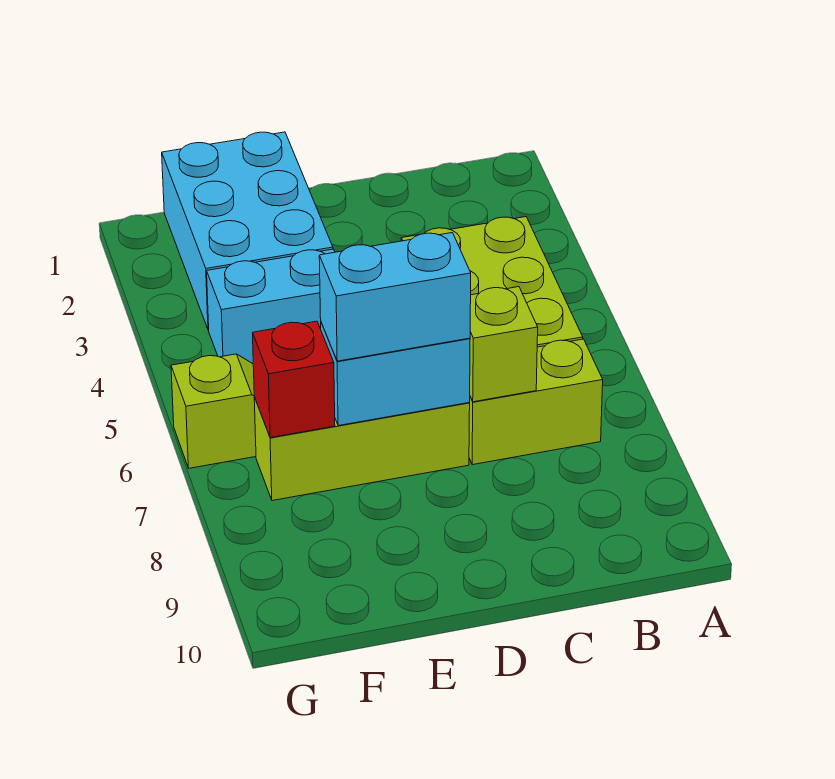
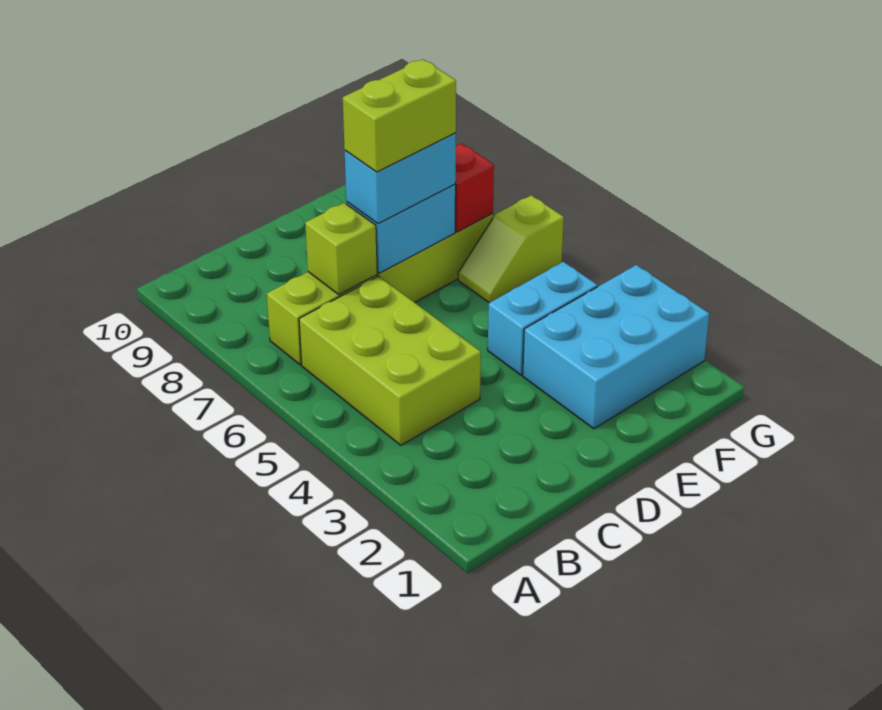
none -> lime 1x2 brick [343,59,456,172]
cyan 2x3 brick [162,132,333,330] -> cyan 2x3 brick turned to [523,265,709,429]

